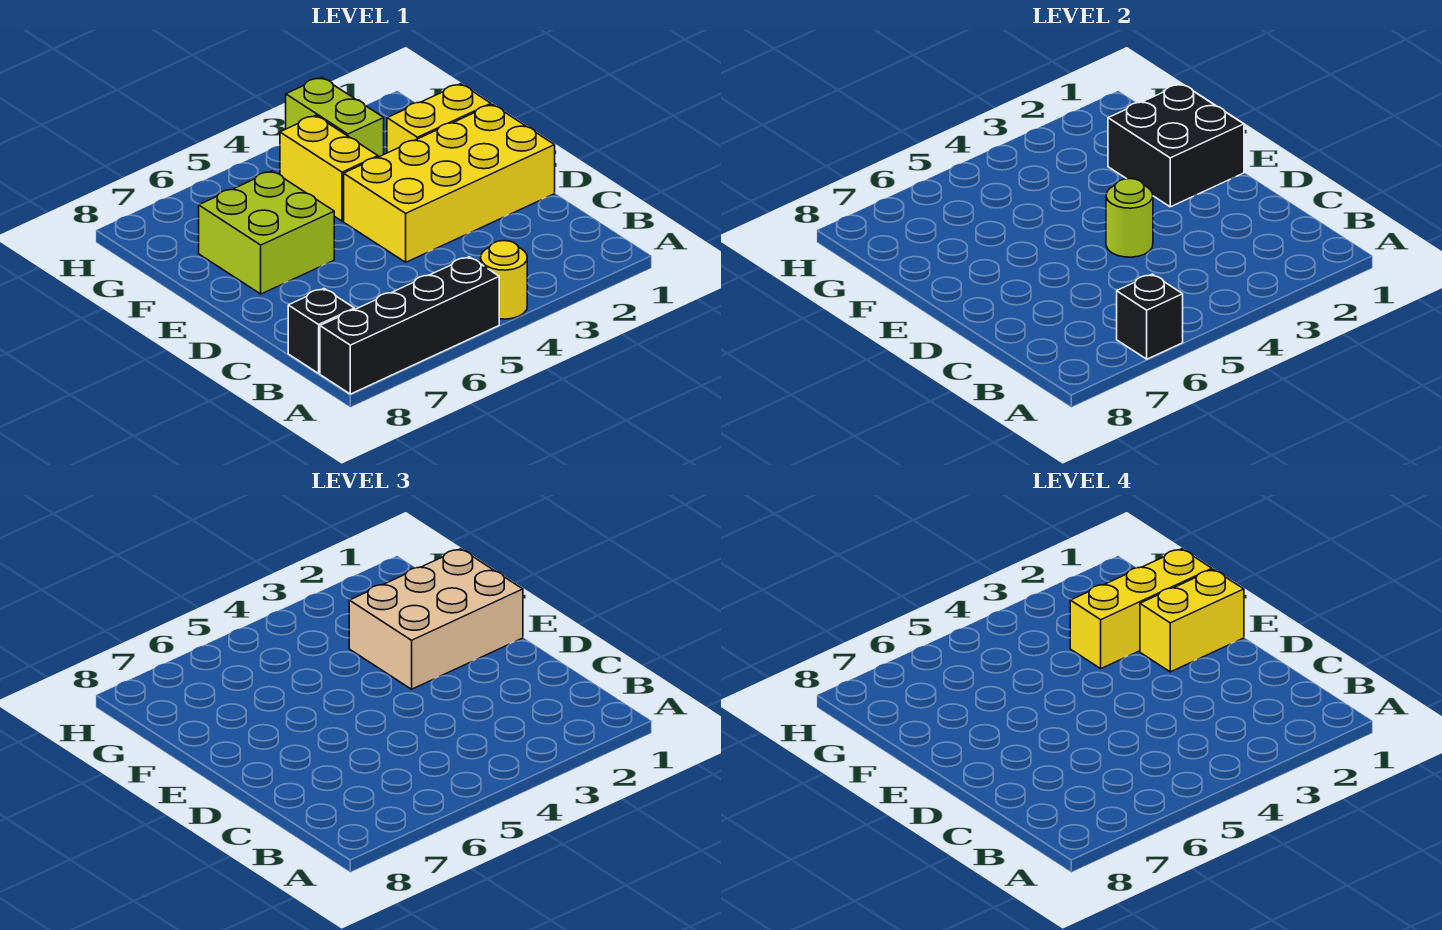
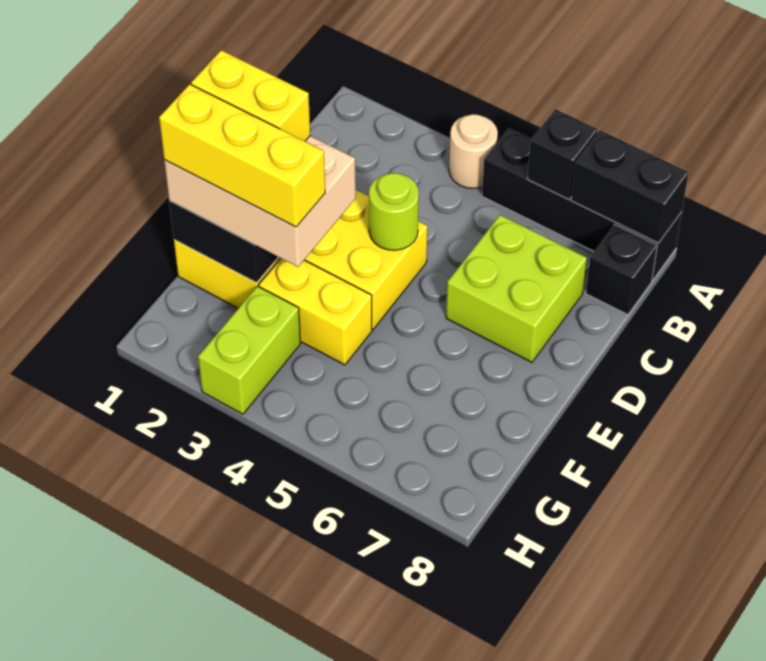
yellow 1x1 round brick [481,241,527,319] -> tan 1x1 round brick [449,114,498,188]
none -> black 1x2 brick [571,130,689,243]
lime 2x2 brick [199,171,334,294] -> lime 2x2 brick moved to [446,215,587,362]
yellow 1x2 brick [280,115,378,221] -> yellow 1x2 brick turned to [259,259,372,365]

